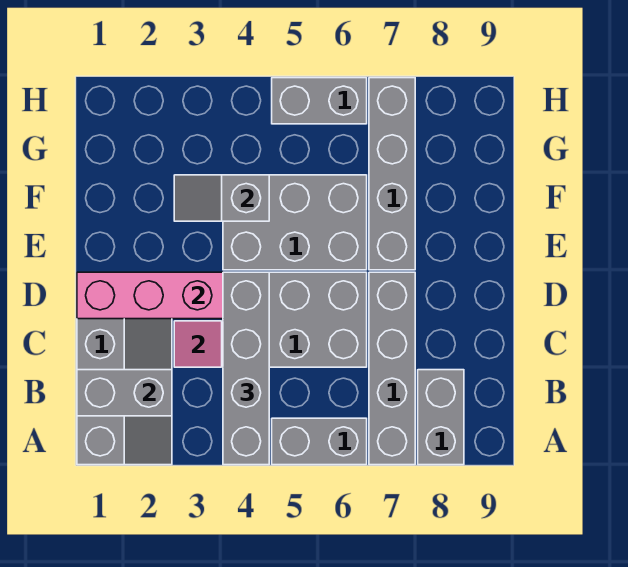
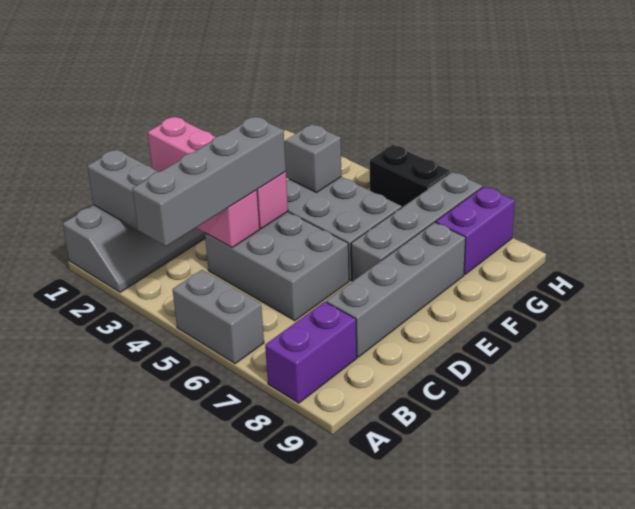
grey 1x4 brick [369,272,415,465] -> grey 1x4 brick moved to [326,222,466,357]
grey 1x2 brick [418,370,464,465] -> purple 1x2 brick [265,302,357,403]
none -> purple 1x2 brick [436,186,515,275]
grey 1x2 brick [272,78,367,124] -> black 1x2 brick [370,145,451,207]

